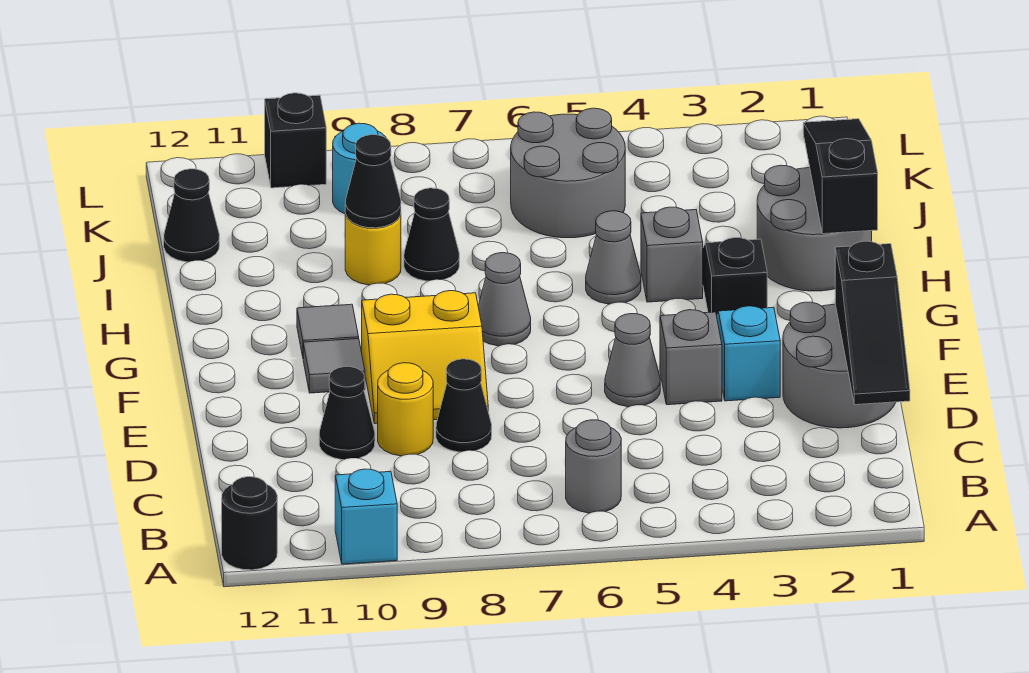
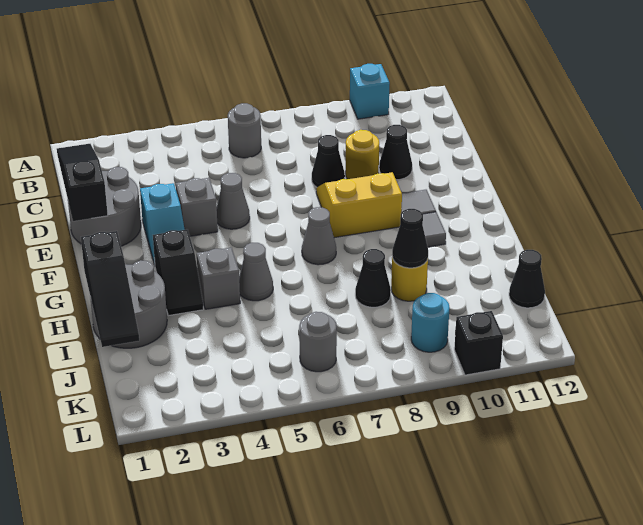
black 1x1 round brick [222,477,277,570] -> none
grey 2x2 round brick [511,108,625,238] -> grey 1x1 round brick [299,312,337,372]

